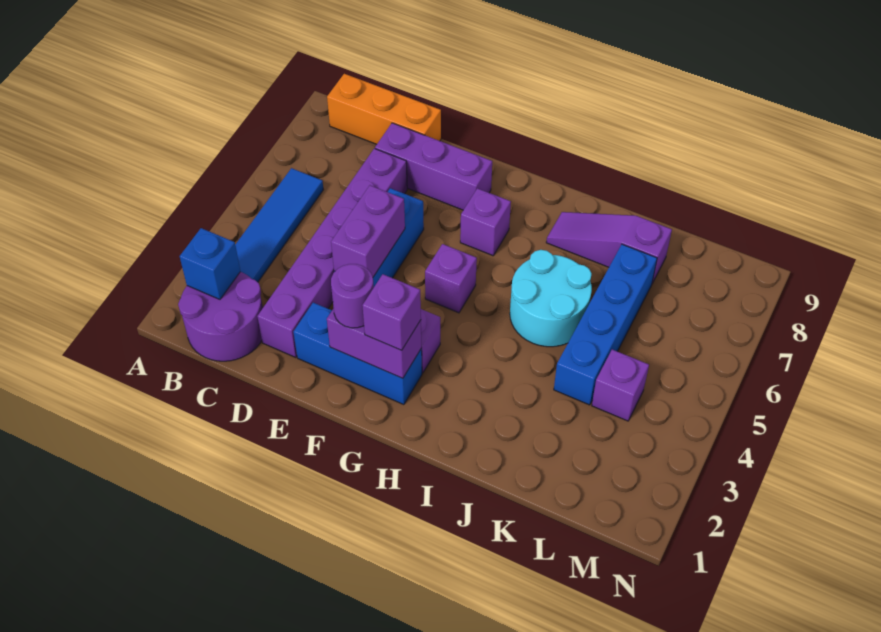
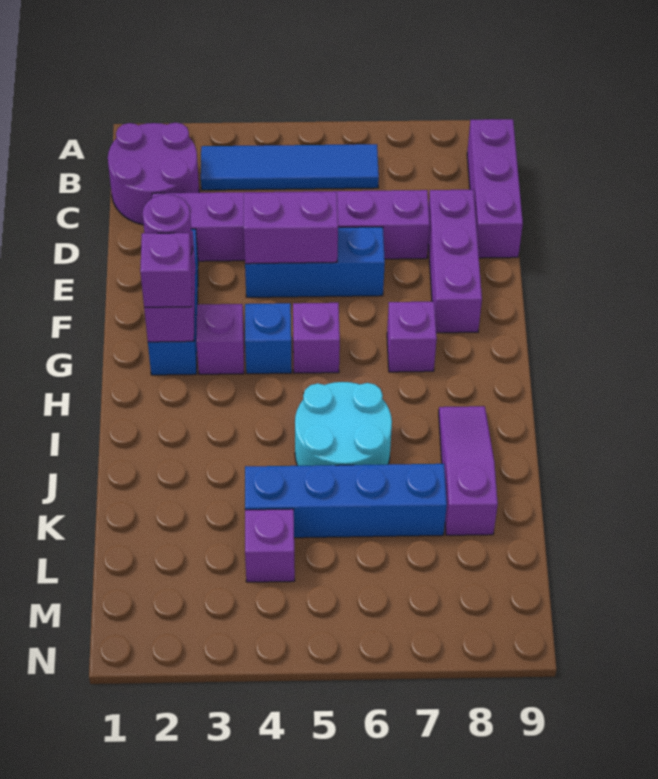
blue 1x1 brick [180,228,240,299] -> blue 1x1 brick moved to [245,303,292,374]
orange 1x3 brick [327,74,441,144] -> purple 1x3 brick [467,119,523,258]

